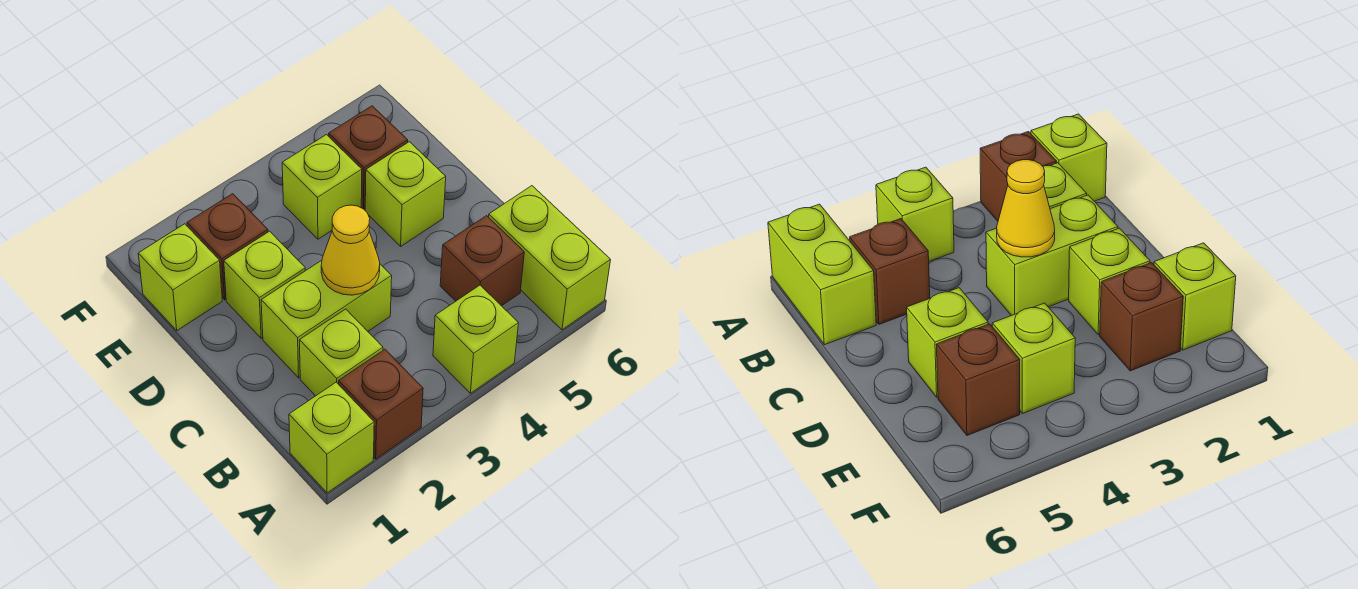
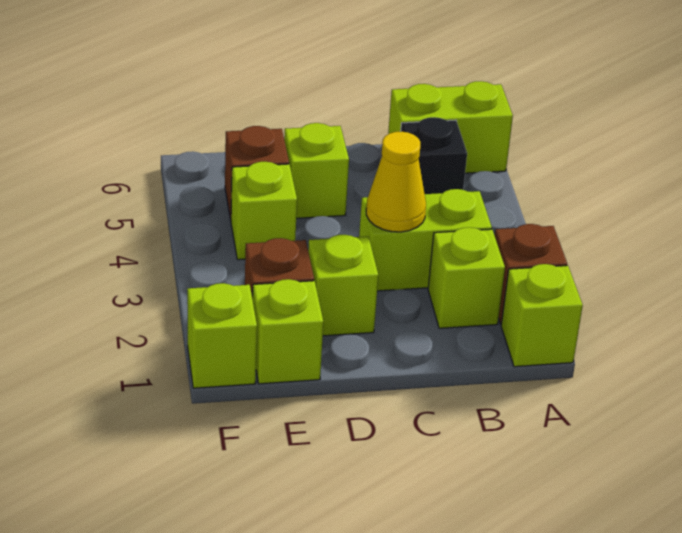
lime 1x1 brick [433,285,518,393] -> lime 1x1 brick moved to [187,283,257,388]
brown 1x1 brick [440,216,524,306] -> black 1x1 brick [401,117,467,194]
lime 1x2 brick [261,260,392,378] -> lime 1x2 brick turned to [359,189,492,291]

